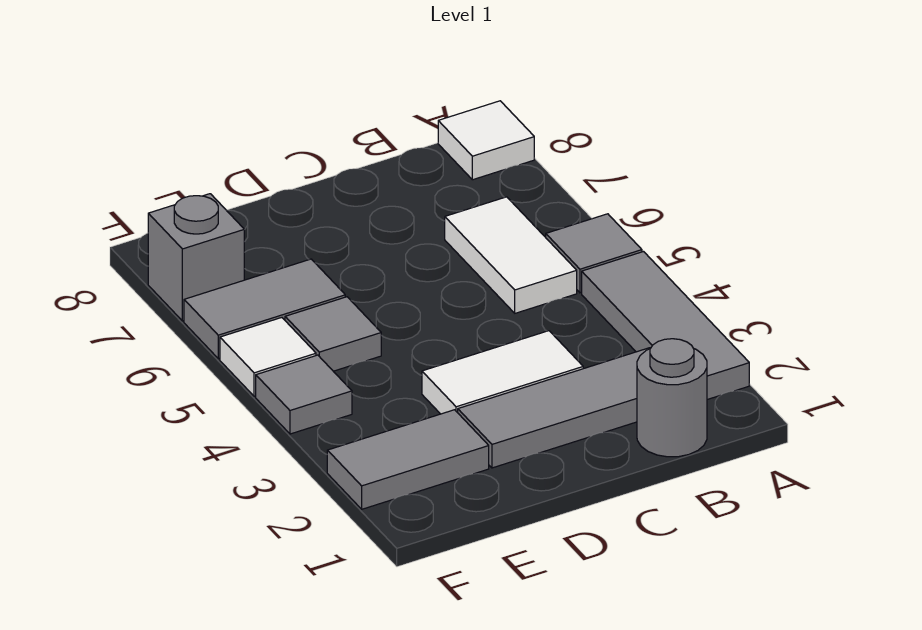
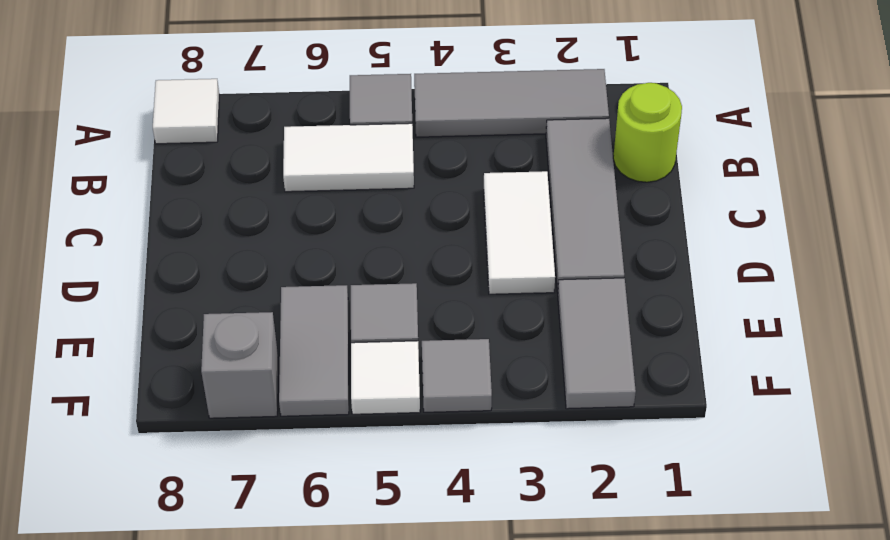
grey 1x1 round brick [637,339,707,457] -> lime 1x1 round brick [613,83,682,182]

